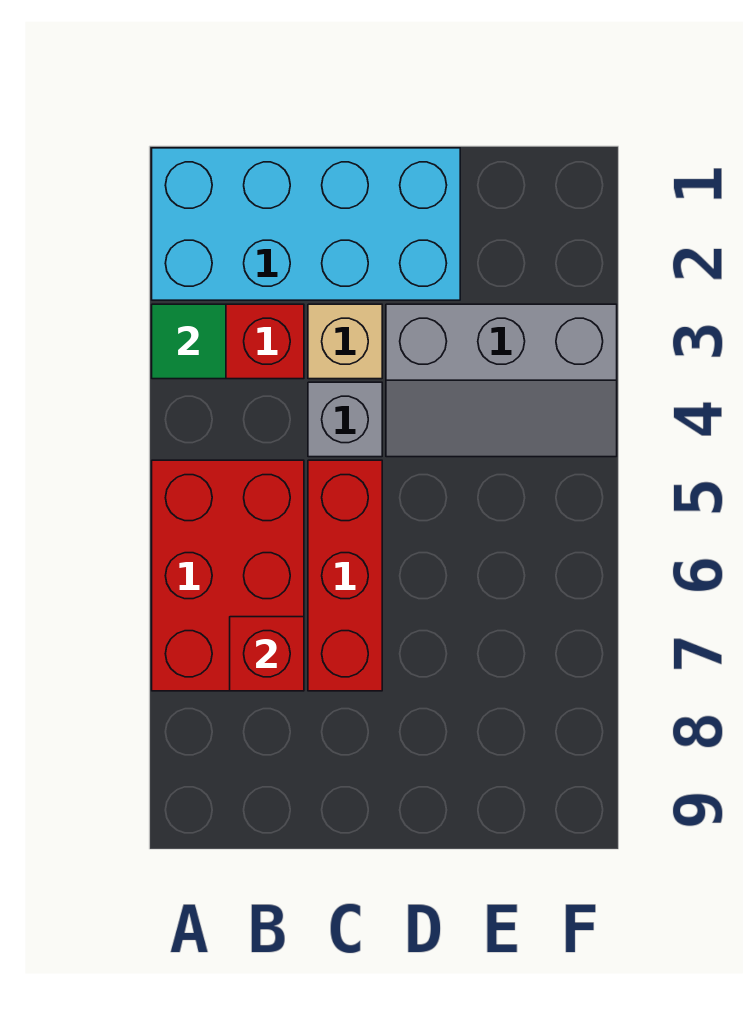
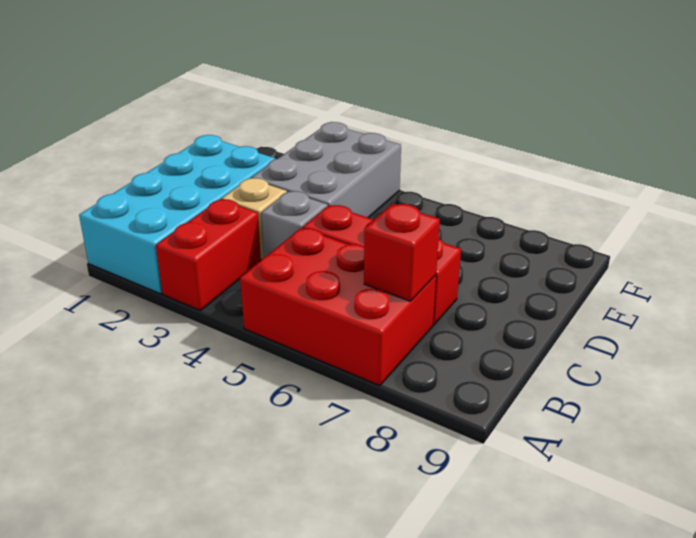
green 1x1 tile [152,304,226,379] -> none
grey 2x3 slope [386,304,617,457] -> grey 2x3 brick [252,122,401,218]

